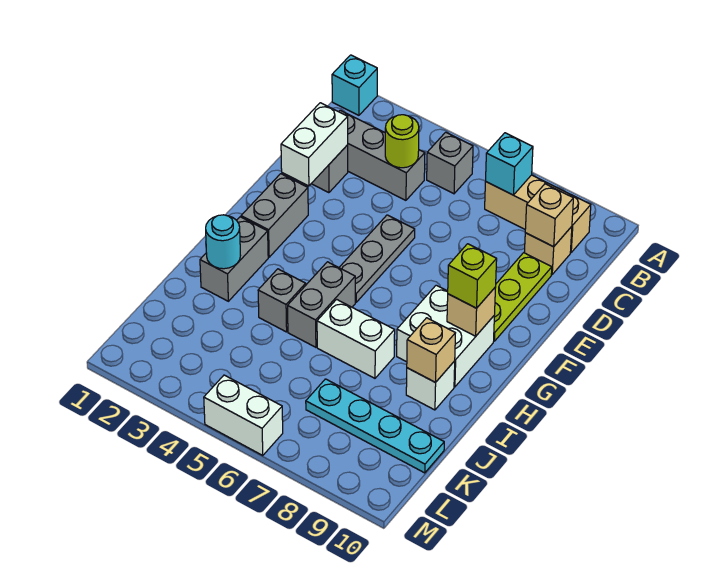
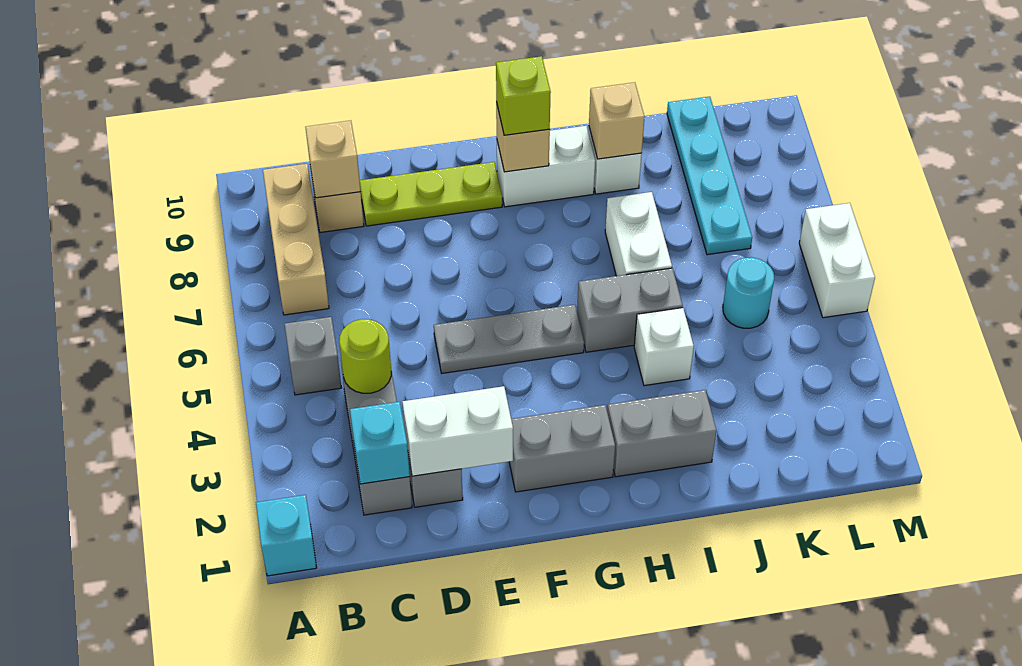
cyan 1x1 brick [486,133,533,195] -> cyan 1x1 brick moved to [350,402,410,484]
white 2x2 brick [397,285,494,387] -> white 1x2 brick [497,126,595,207]
cyan 1x1 round brick [206,215,240,269] -> cyan 1x1 round brick moved to [723,257,774,328]
grey 1x1 brick [258,269,306,332] -> white 1x1 brick [634,308,694,386]

